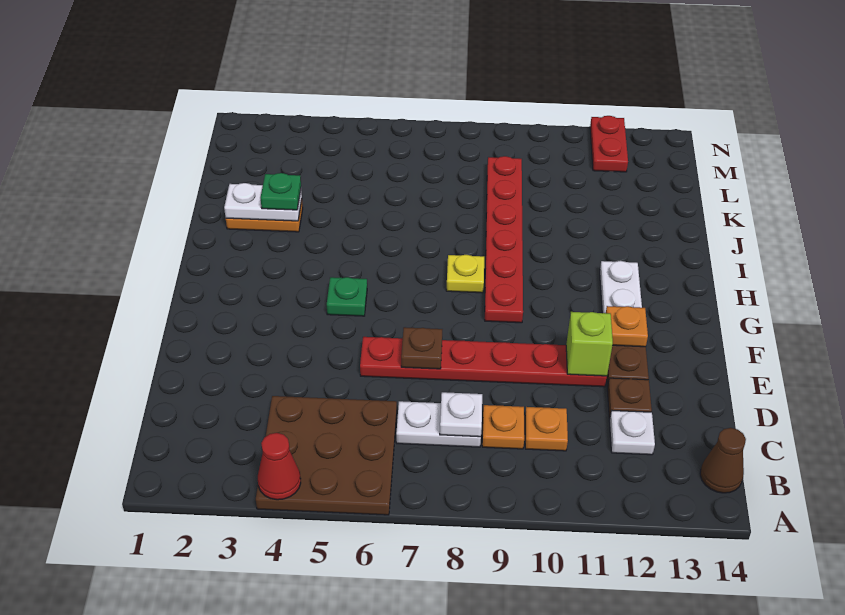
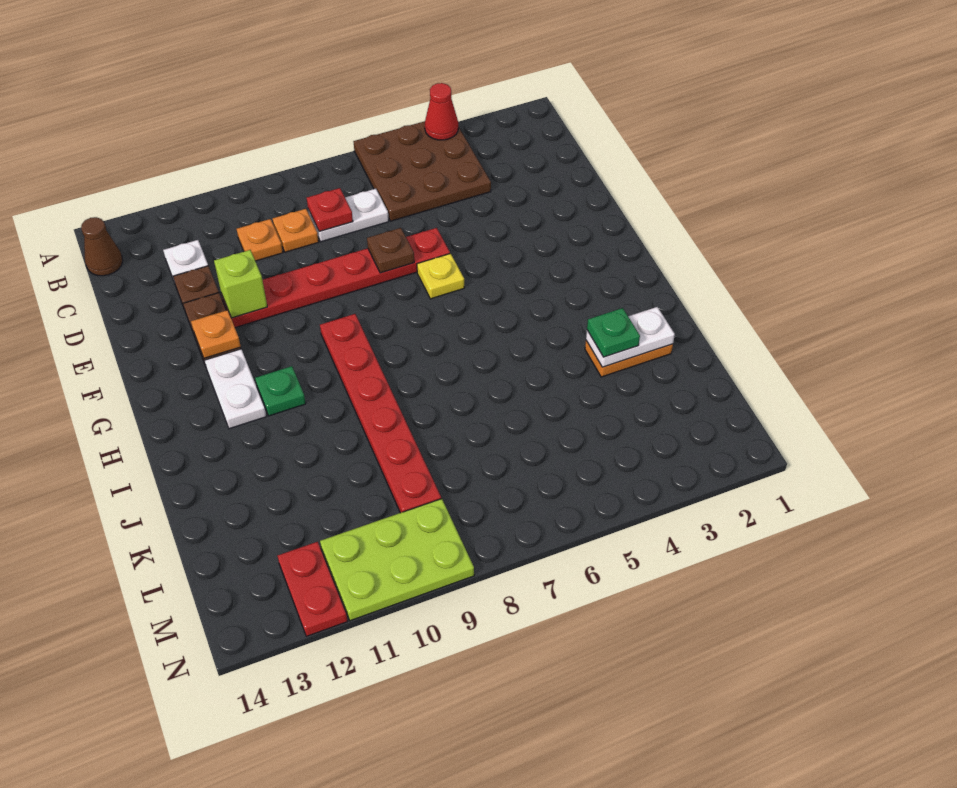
white 1x1 plate [440,392,482,437] -> red 1x1 plate [307,188,353,232]
green 1x1 plate [327,277,367,316] -> green 1x1 plate moved to [255,366,306,416]
yellow 1x1 plate [446,255,484,293] -> yellow 1x1 plate moved to [417,254,464,299]
none -> lime 2x3 plate [320,499,474,621]

